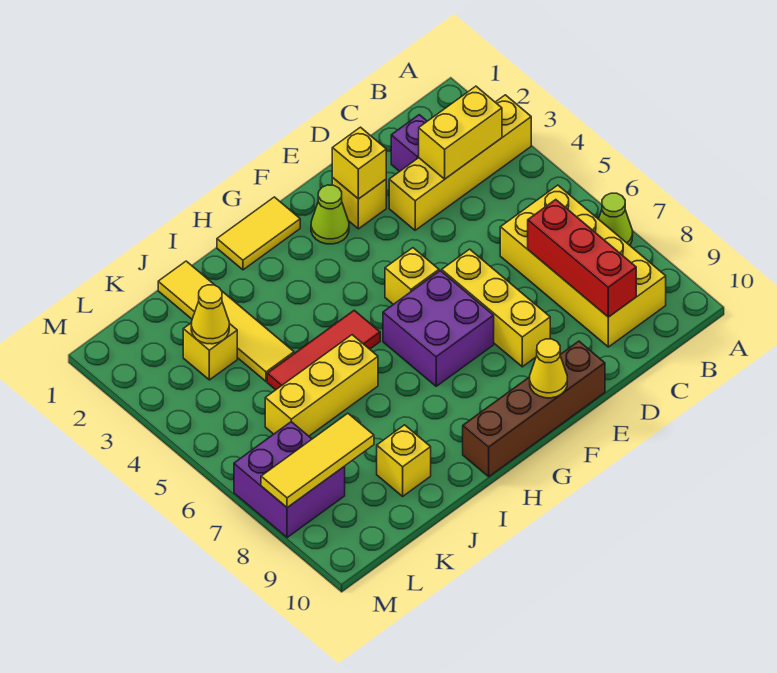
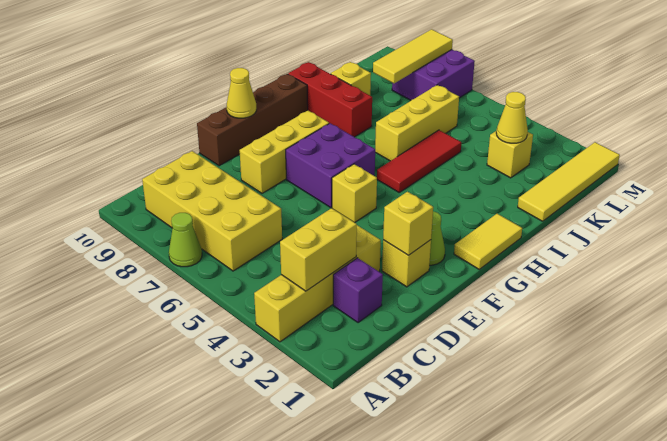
red 1x3 brick [528,200,636,317] -> red 1x3 brick moved to [288,62,372,137]
yellow 1x3 brick [442,249,550,367] -> yellow 1x3 brick turned to [240,111,329,193]
yellow 1x4 tile [158,261,294,382] -> yellow 1x4 tile turned to [518,142,620,221]

